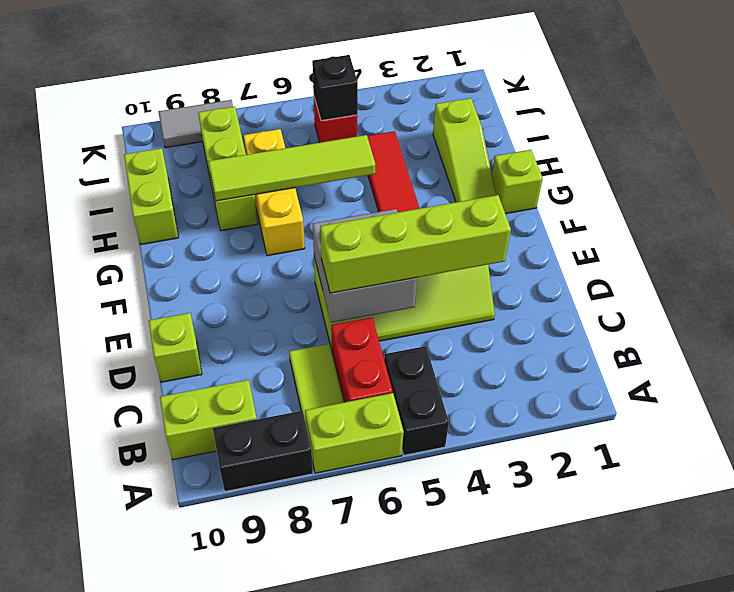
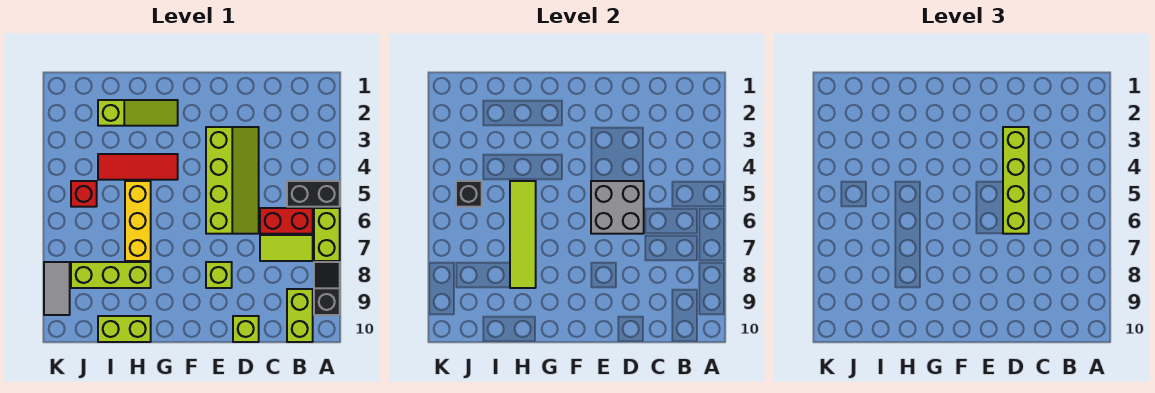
black 1x2 brick [213,411,313,491] -> black 1x2 slope [314,262,340,315]
lime 1x1 brick [492,150,543,214] -> lime 1x1 brick moved to [206,262,232,288]
yellow 1x3 brick [243,129,305,256] -> yellow 1x3 brick turned to [125,181,151,261]

